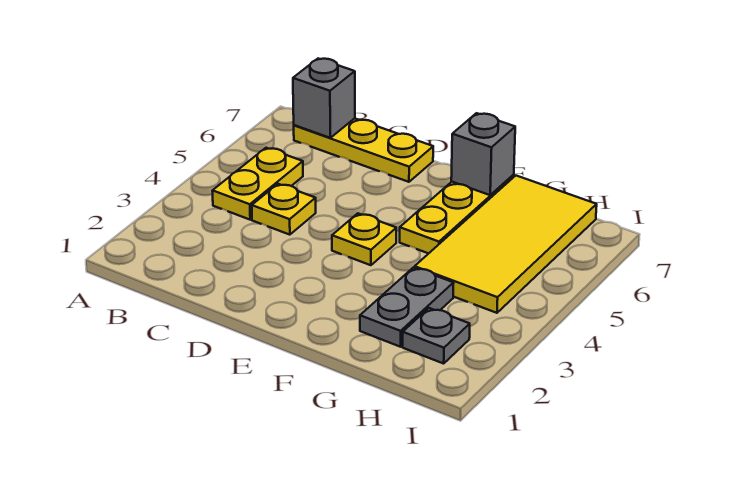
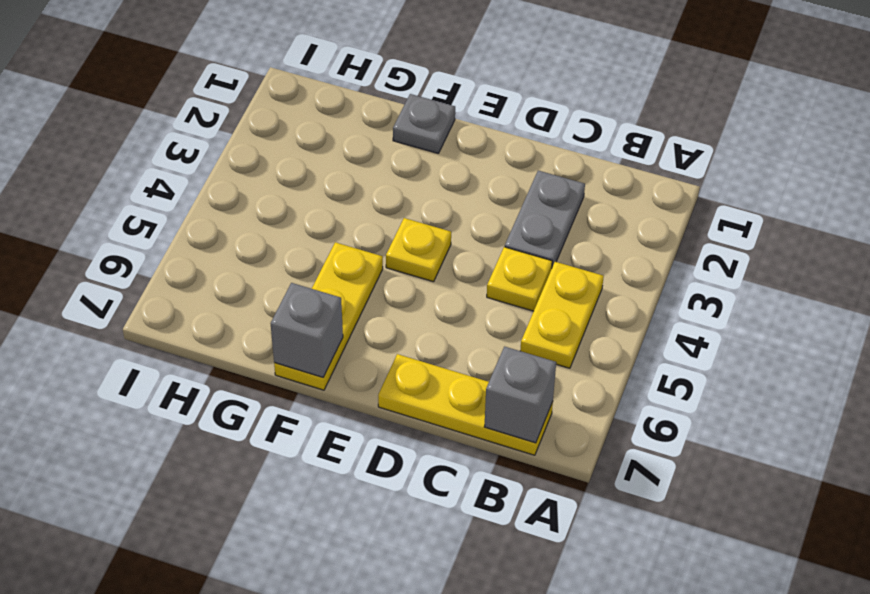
grey 1x2 plate [360,268,454,347] -> grey 1x2 plate moved to [505,171,585,267]
yellow 2x4 tile [415,176,597,313] -> none
grey 1x1 plate [403,308,470,364] -> grey 1x1 plate moved to [393,94,455,153]

